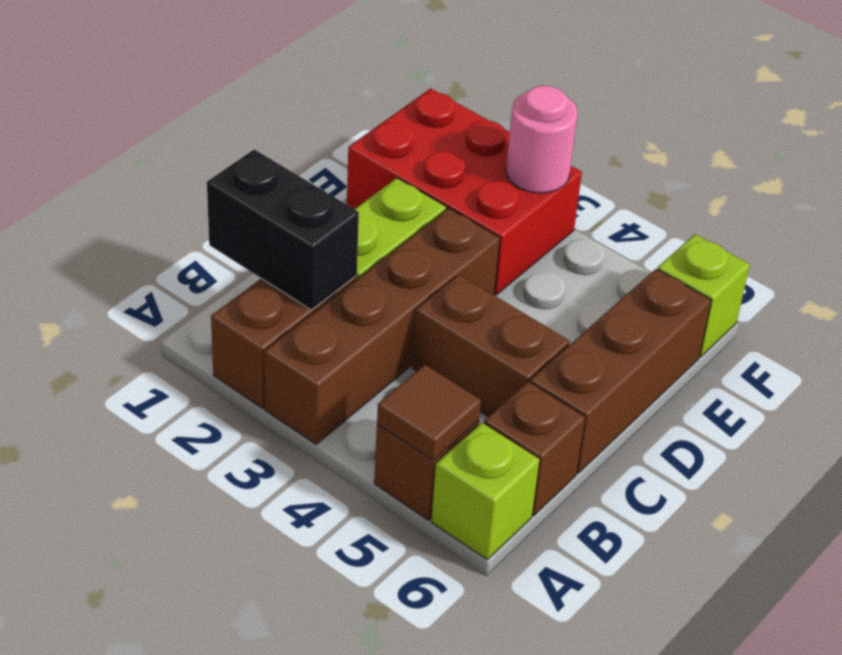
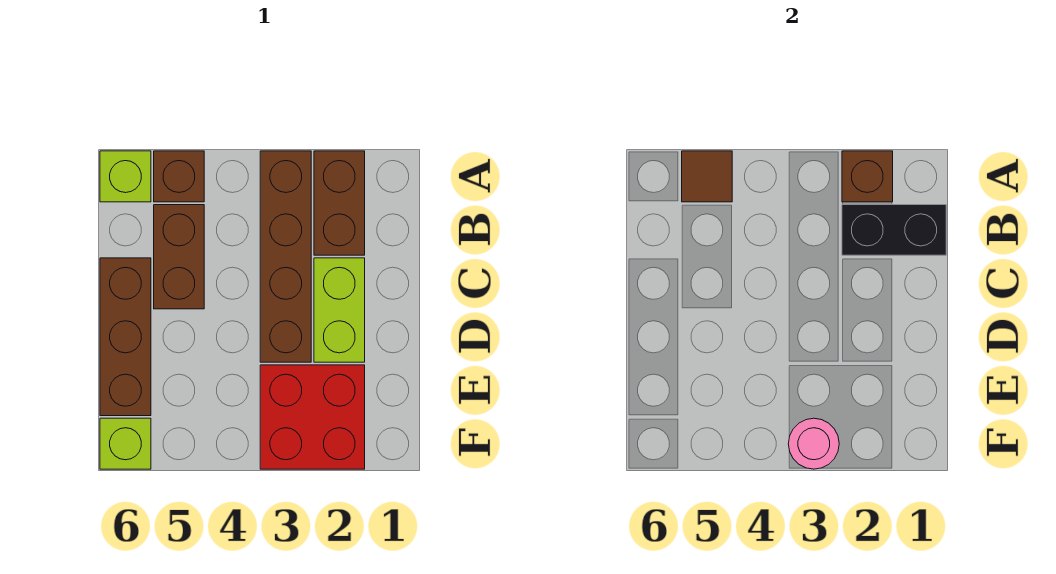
brown 1x1 brick [484,382,585,516] -> brown 1x1 brick moved to [842,151,893,202]
brown 1x2 brick [412,275,570,417] -> brown 1x2 brick turned to [154,205,204,309]
red 2x3 brick [347,88,582,295] -> red 2x2 brick [260,365,365,469]

